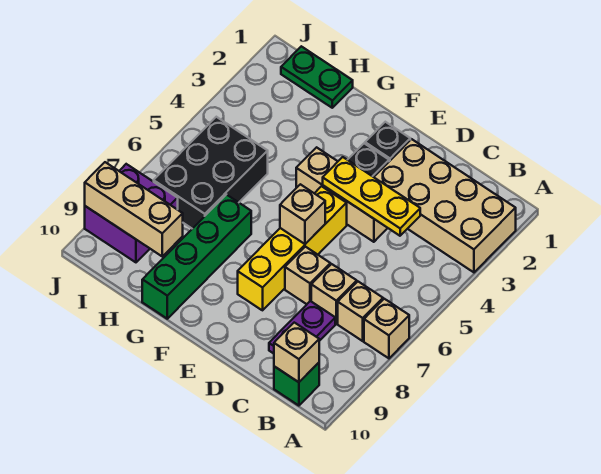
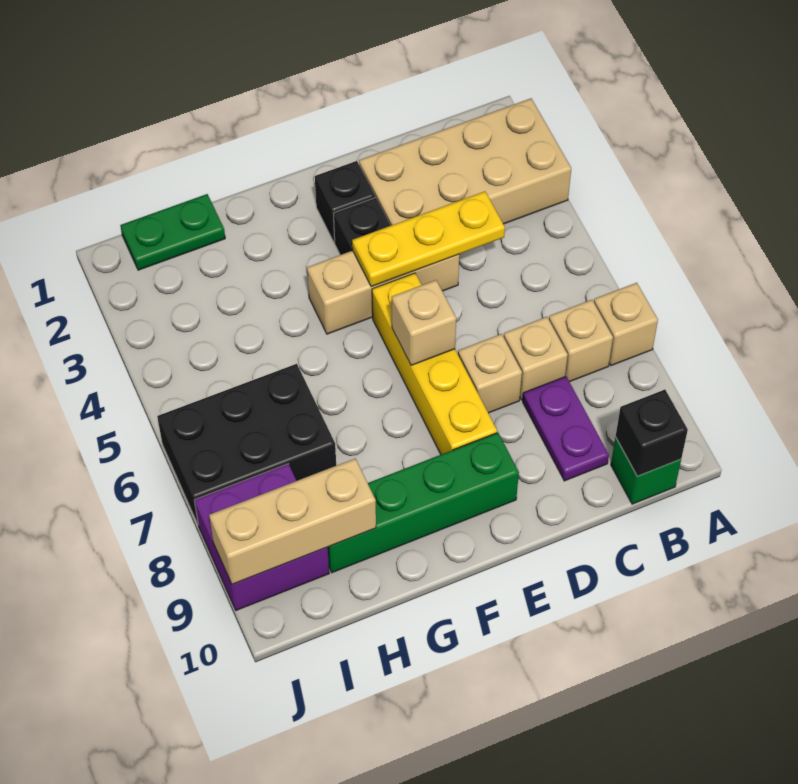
tan 1x1 brick [274,323,319,382] -> black 1x1 brick [616,390,688,476]
green 1x4 brick [142,195,251,319] -> green 1x4 brick turned to [328,433,519,573]
black 2x3 brick [154,117,268,229] -> black 2x3 brick turned to [157,364,336,524]

